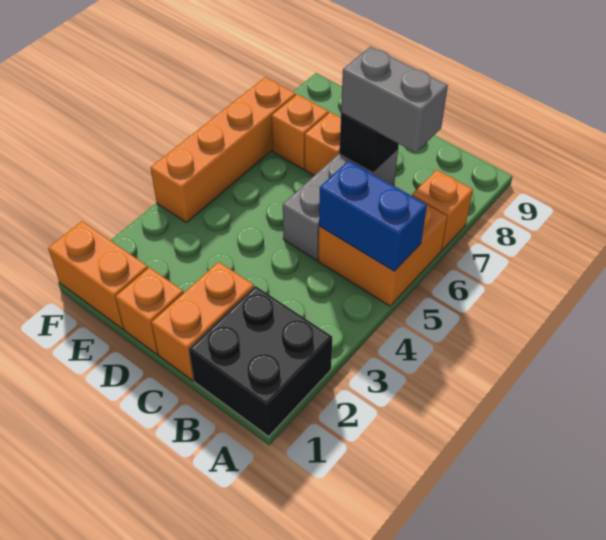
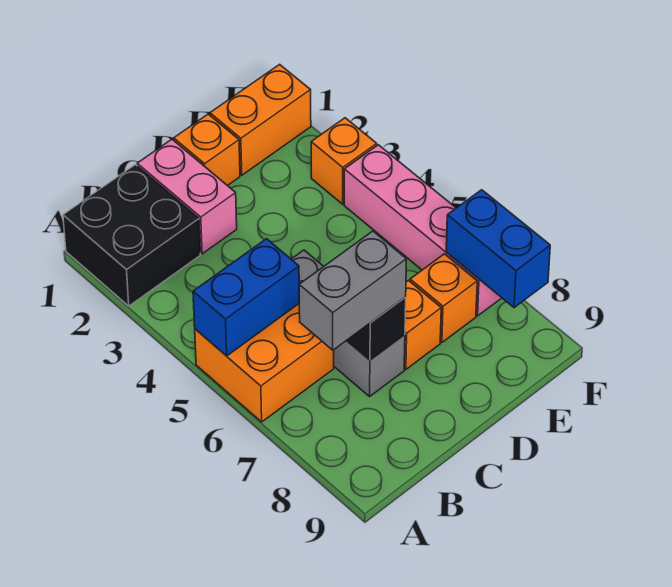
orange 1x1 brick [412,170,473,250] -> orange 1x1 brick moved to [311,118,377,204]
orange 1x2 brick [151,262,254,380] -> pink 1x2 brick [137,139,237,254]
orange 1x4 brick [150,77,296,223] -> pink 1x4 brick [344,145,501,316]
none -> blue 1x2 brick [446,190,550,308]

